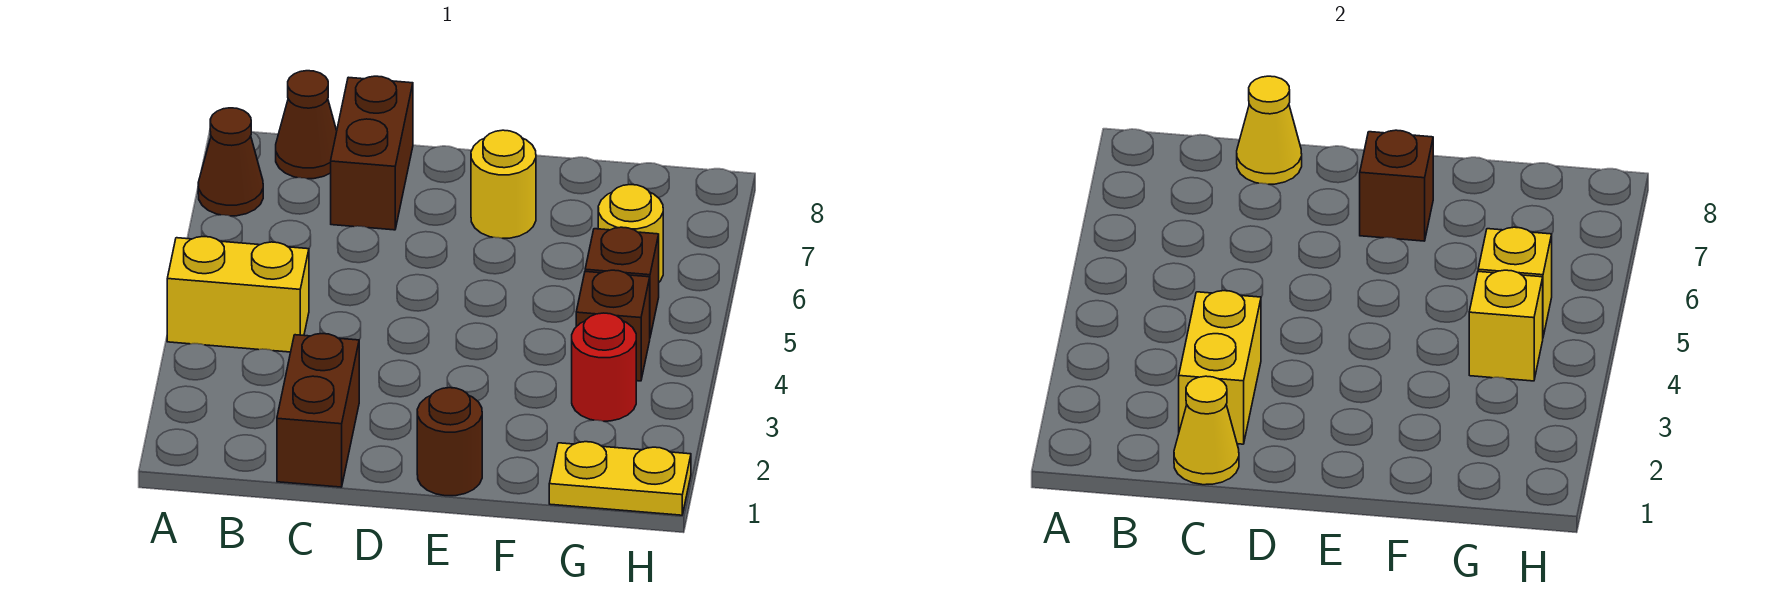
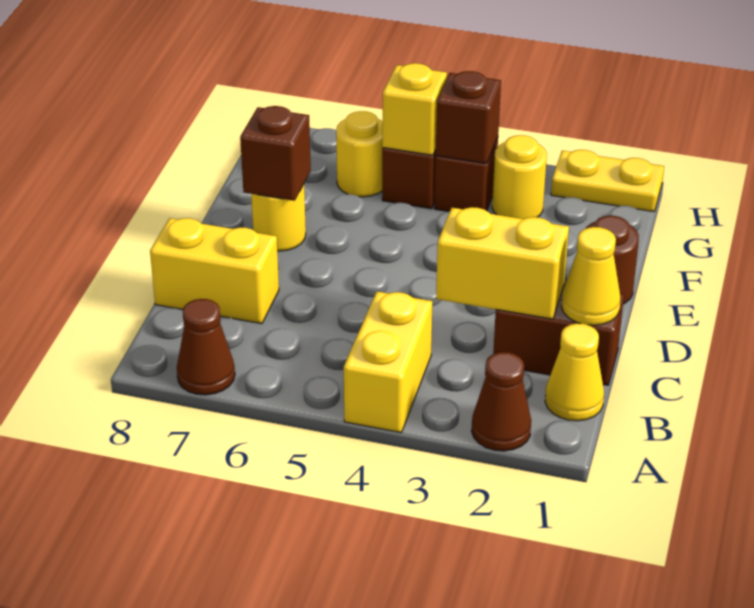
brown 1x1 cone [276,71,337,179] -> brown 1x1 cone moved to [472,352,531,451]
brown 1x2 brick [331,76,413,230] -> yellow 1x2 brick [150,218,279,324]
yellow 1x1 cone [1237,76,1302,184] -> yellow 1x1 cone moved to [545,323,604,421]
yellow 1x2 plate [549,442,691,515] -> yellow 1x2 plate turned to [551,150,664,212]
red 1x1 round brick [572,313,636,421] -> yellow 1x1 round brick [492,135,547,219]
yellow 1x1 brick [1469,270,1543,381] -> brown 1x1 brick [435,71,501,164]

